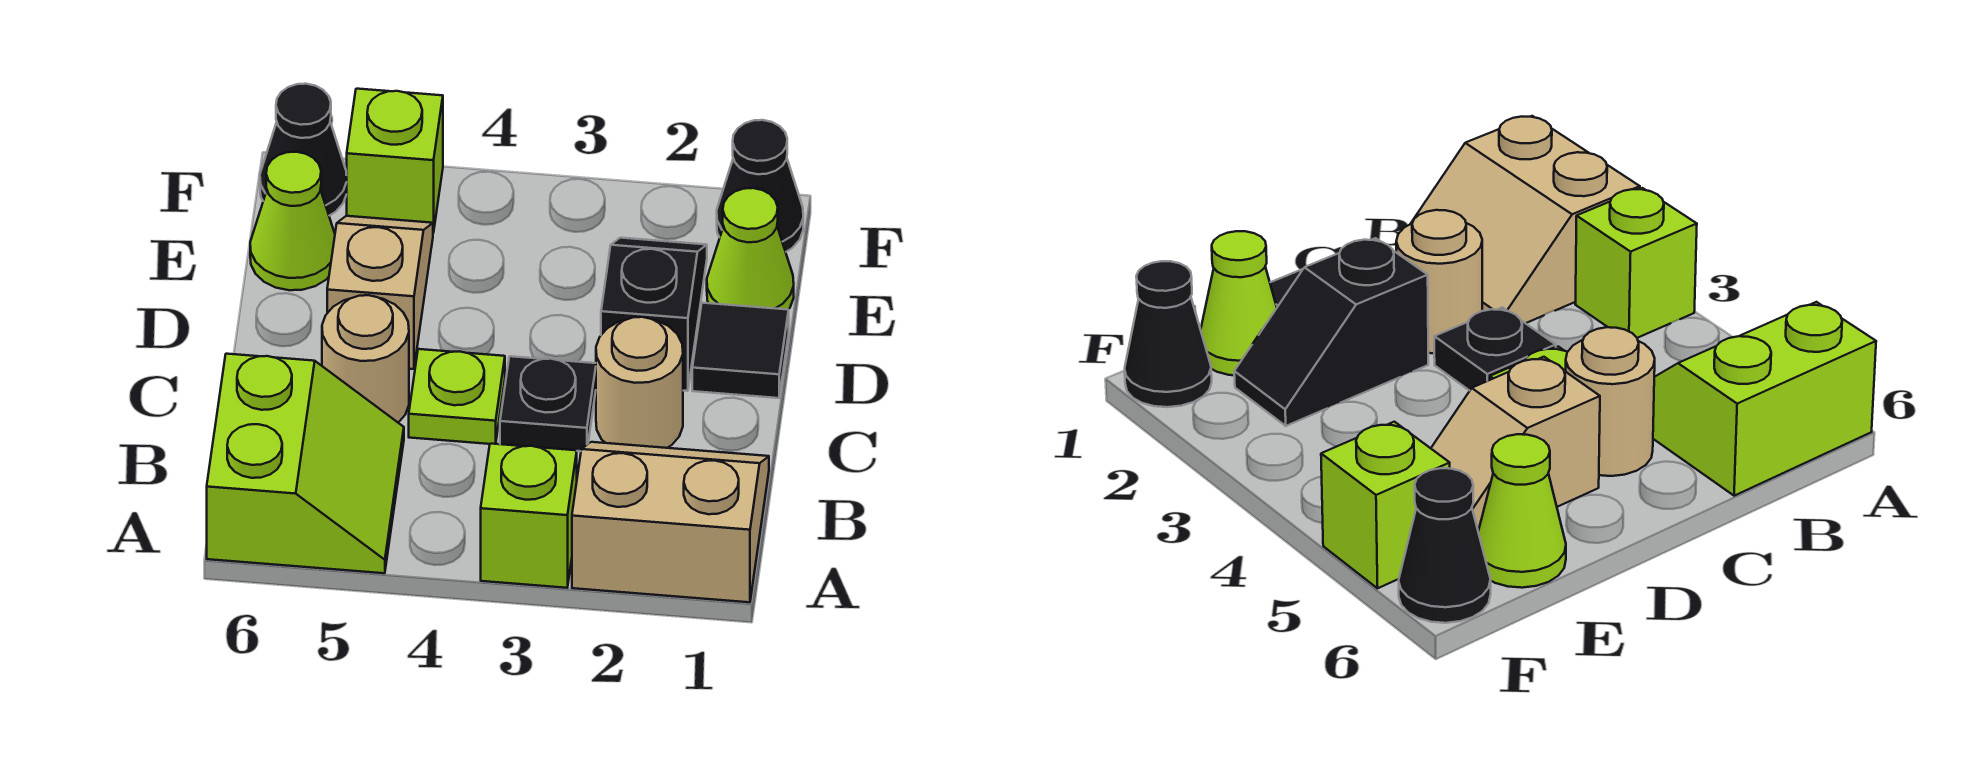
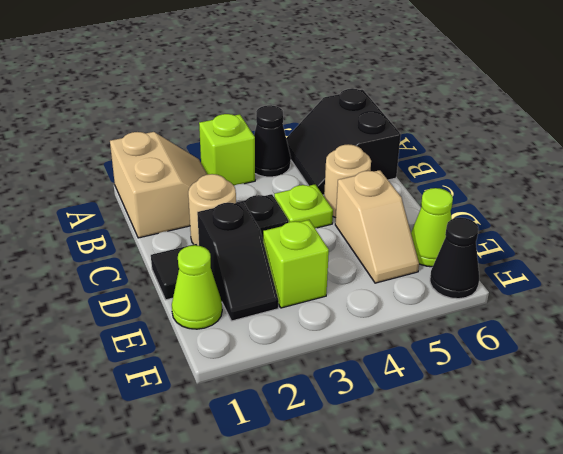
tan 2x2 slope [572,442,769,602] -> tan 2x2 slope turned to [110,132,207,238]
lime 2x2 slope [207,354,404,573] -> black 2x2 slope [286,89,401,195]
black 1x1 cone [717,120,803,252] -> black 1x1 cone moved to [254,105,291,177]
lime 1x1 brick [347,89,443,233] -> lime 1x1 brick moved to [263,220,329,308]

